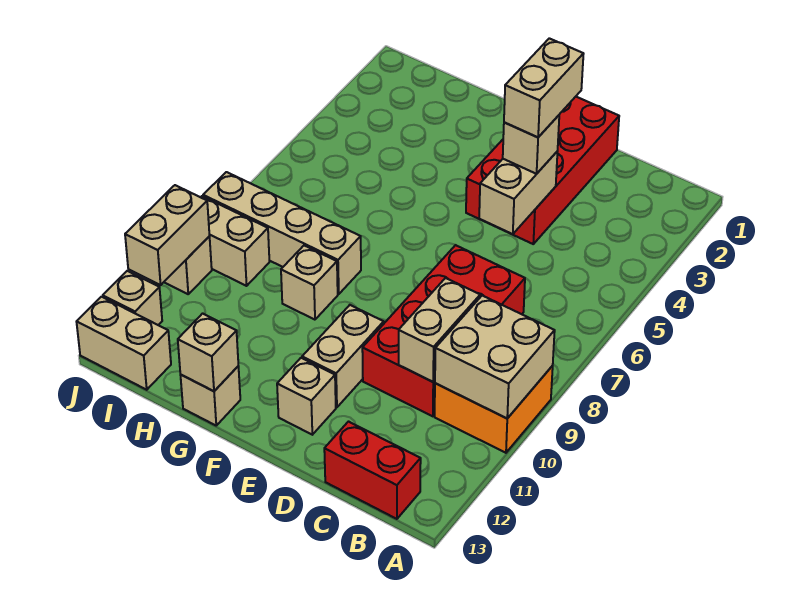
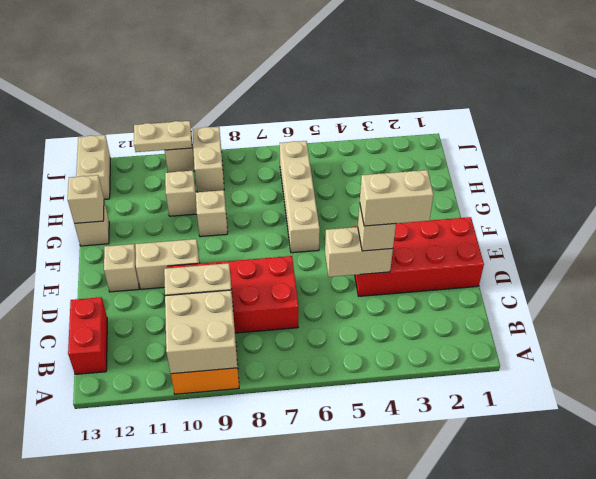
tan 1x4 brick [203,172,361,294] -> tan 1x4 brick moved to [280,141,320,253]
tan 1x2 brick [125,185,209,285] -> tan 1x2 plate [134,121,192,152]
tan 1x1 brick [103,271,162,325] -> tan 1x1 brick moved to [165,171,197,216]

